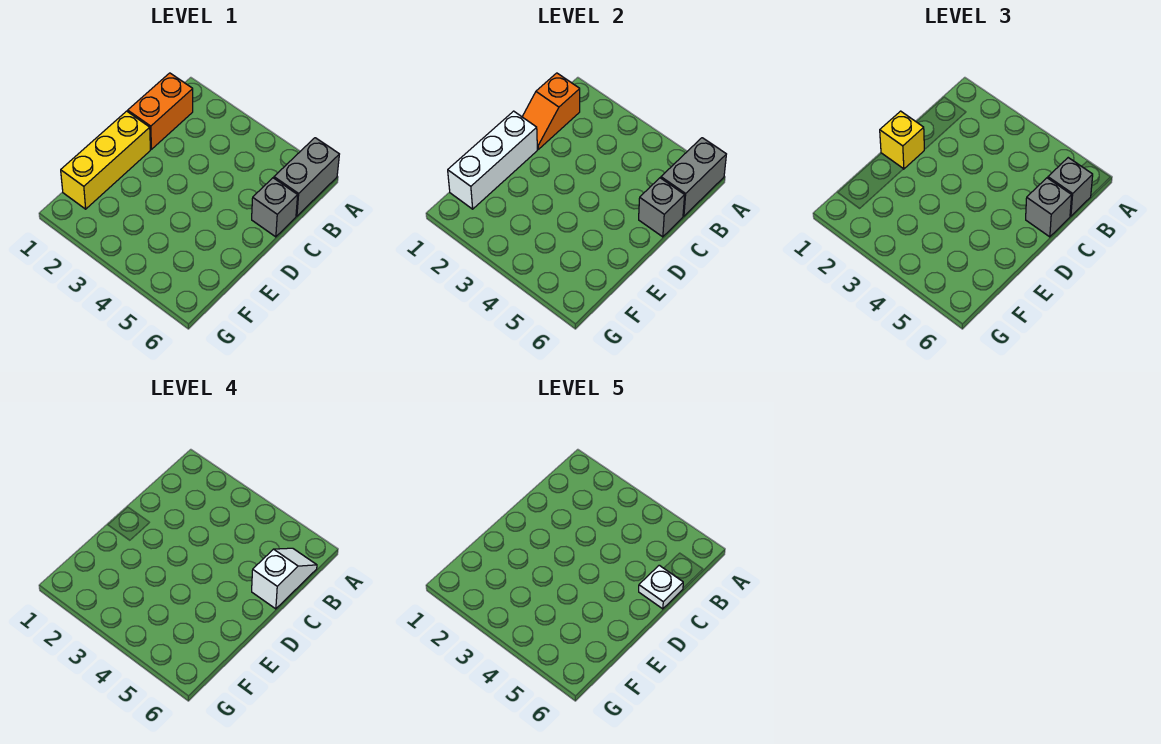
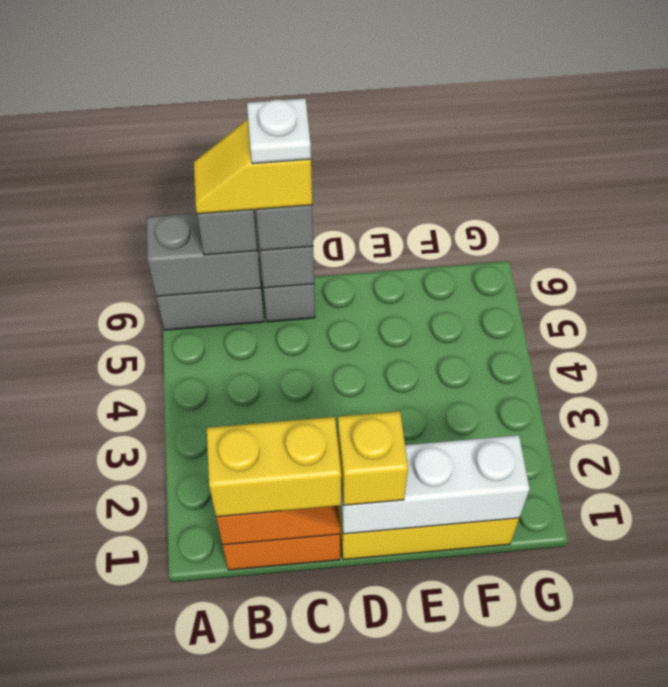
none -> yellow 1x2 brick [207,417,341,517]
white 1x2 slope [252,548,317,609] -> yellow 1x2 slope [194,119,312,214]

